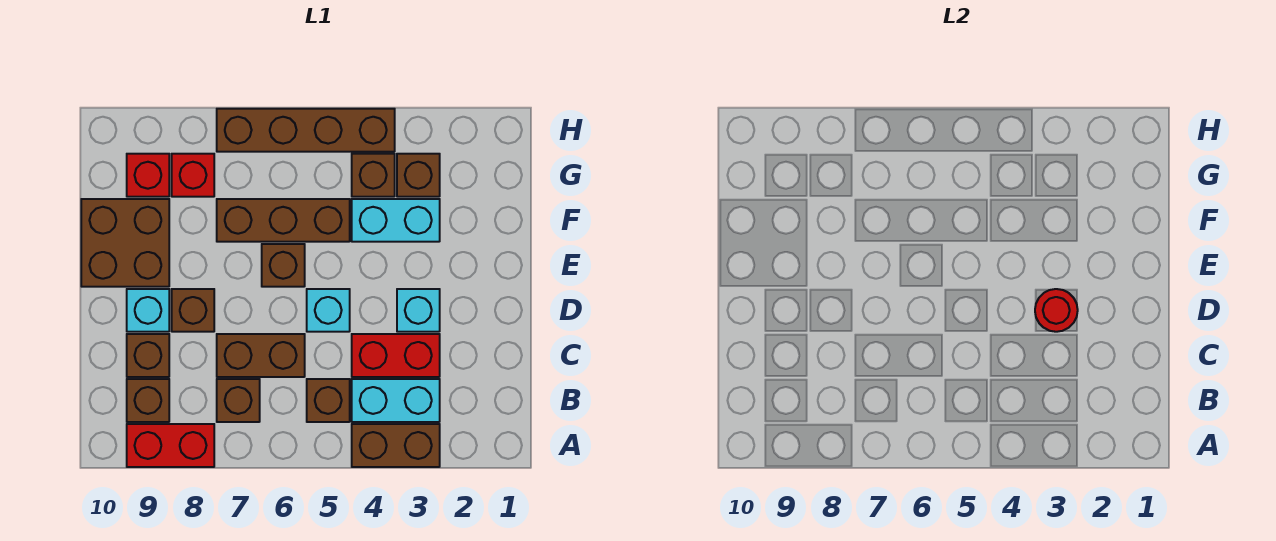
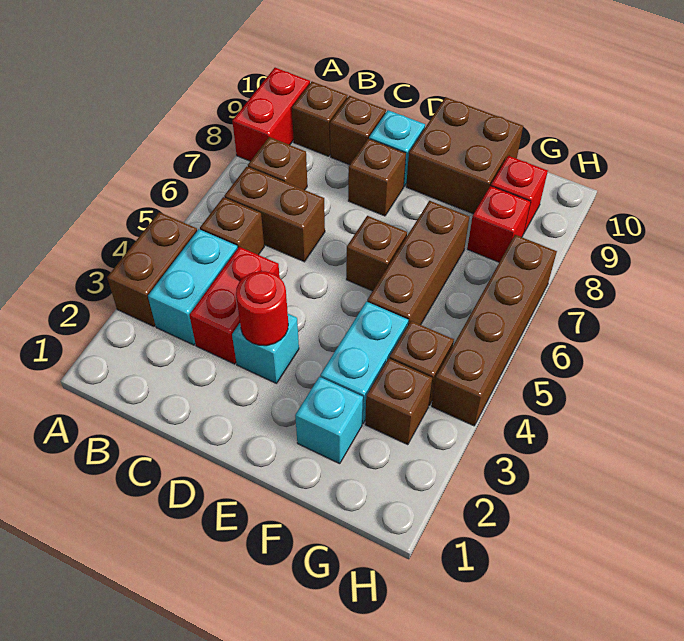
brown 1x2 brick [217,334,305,377] -> brown 1x2 brick turned to [224,167,325,262]
cyan 1x1 brick [307,289,350,332] -> cyan 1x1 brick moved to [295,377,363,464]

